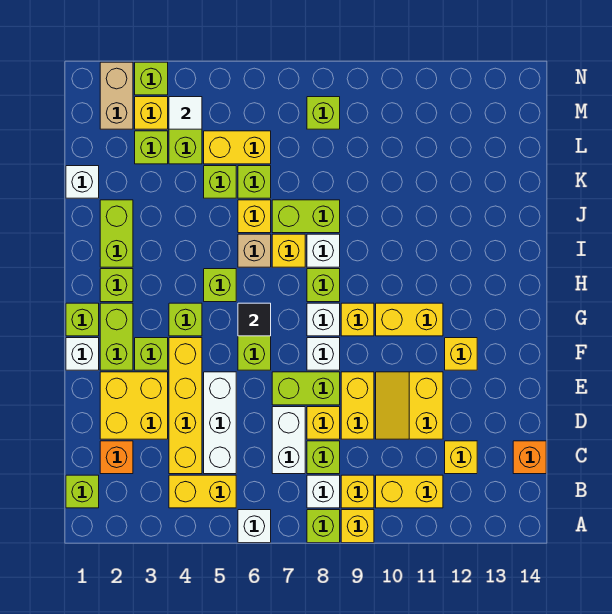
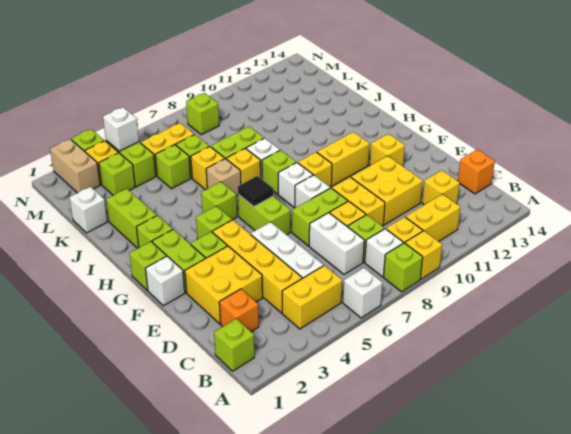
yellow 2x2 slope [376,372,443,439] -> yellow 2x2 brick [351,156,423,225]
white 1x1 tile [169,97,202,129] -> white 1x1 brick [103,107,139,151]

